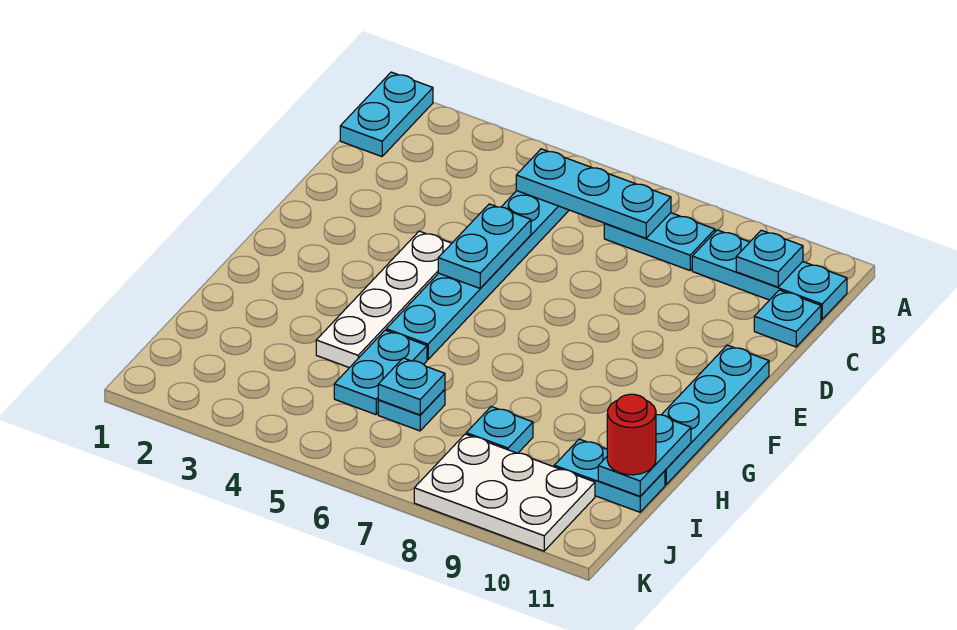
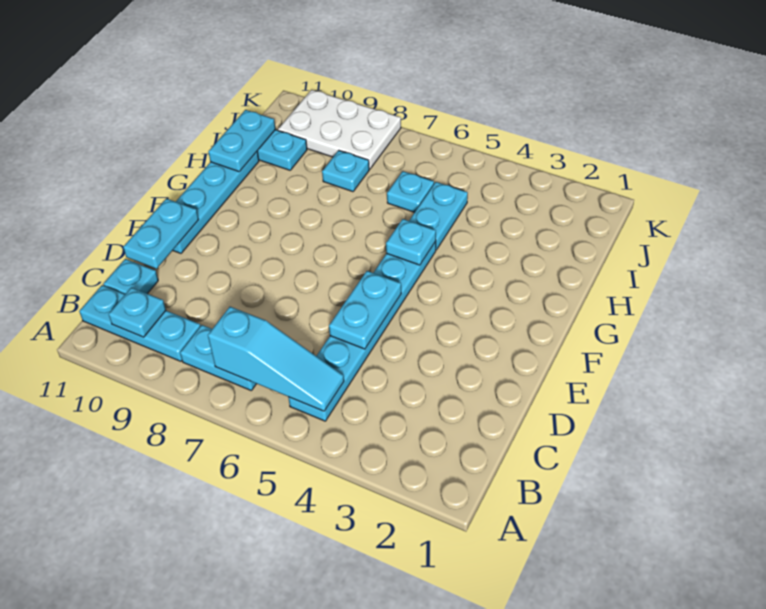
cyan 1x2 plate [340,72,433,157] -> cyan 1x2 plate moved to [123,199,199,269]
cyan 1x3 plate [516,149,671,238] -> cyan 1x3 slope [208,307,344,411]
white 1x4 plate [316,231,452,368] -> none
cyan 1x1 plate [378,358,445,415] -> cyan 1x1 plate moved to [386,219,436,265]
red 1x1 round brick [607,394,656,475] -> none

